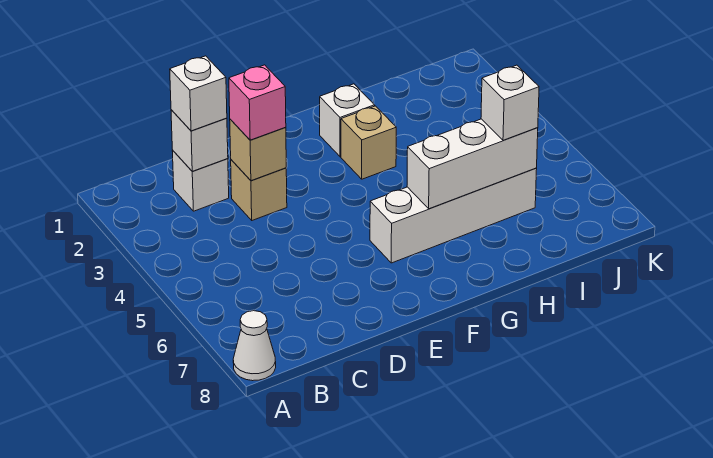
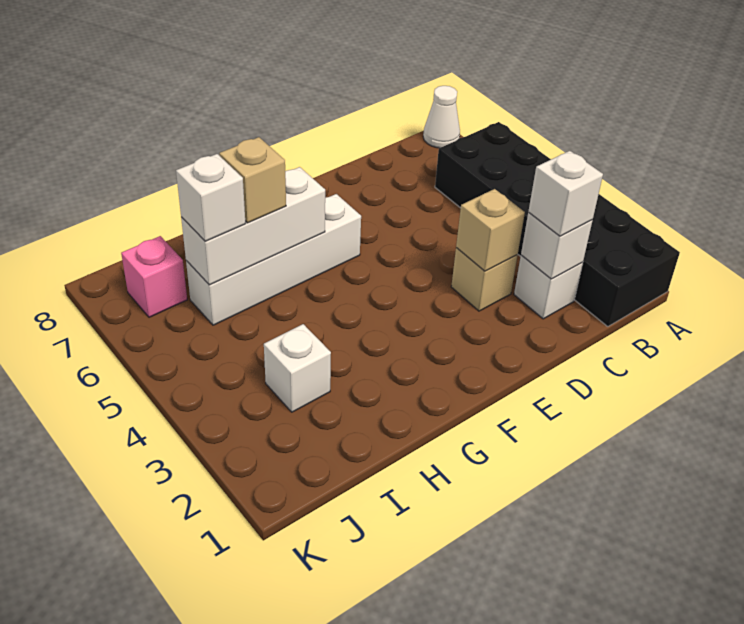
none -> black 2x6 brick [435,122,680,327]
pink 1x1 brick [229,65,286,140] -> pink 1x1 brick moved to [121,236,187,317]
white 1x1 brick [320,84,375,157] -> white 1x1 brick moved to [264,324,331,412]
tan 1x1 brick [341,106,396,179] -> tan 1x1 brick moved to [219,137,286,223]

